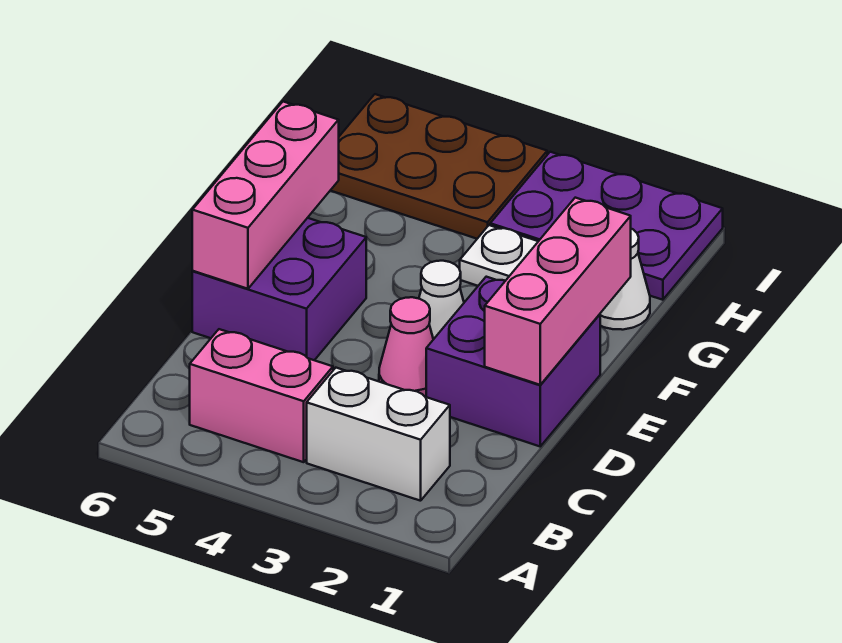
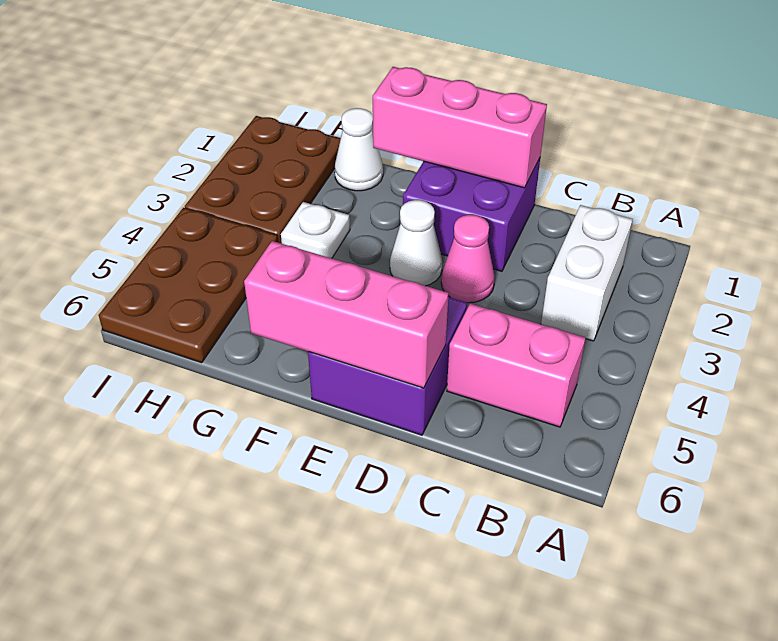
pink 1x2 brick [190,329,333,462] -> pink 1x2 brick turned to [447,304,586,427]
purple 2x3 plate [490,152,723,300] -> brown 2x3 plate [185,116,341,244]

